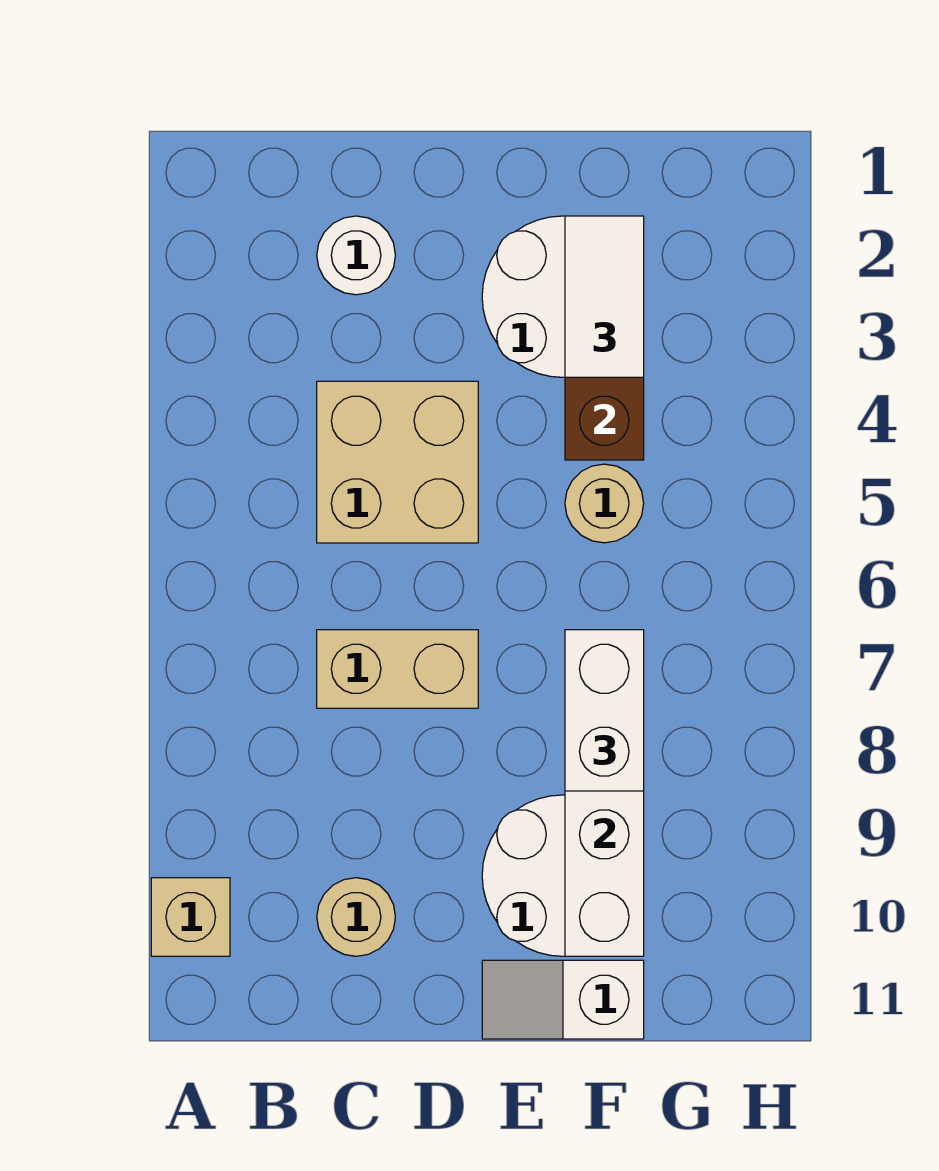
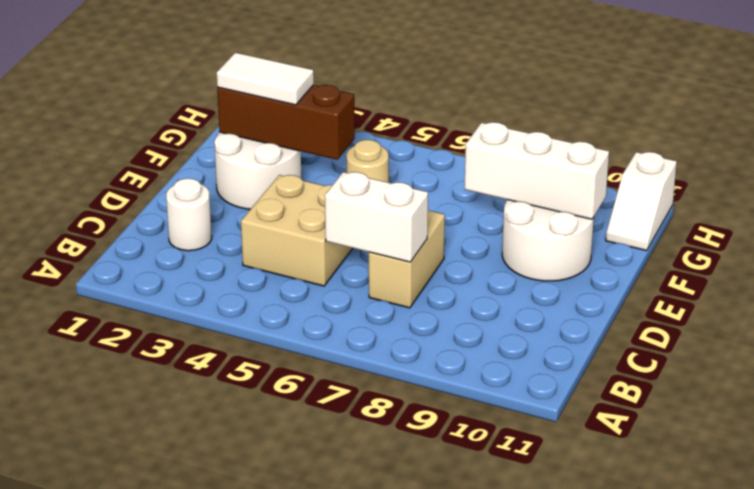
tan 1x1 brick [151,878,230,956] -> none
tan 1x1 round brick [317,878,395,956] -> none
white 1x2 slope [482,960,644,1039] -> white 1x2 slope moved to [606,152,677,251]
white 1x2 brick [565,630,644,791] -> white 1x2 brick moved to [325,172,428,262]

